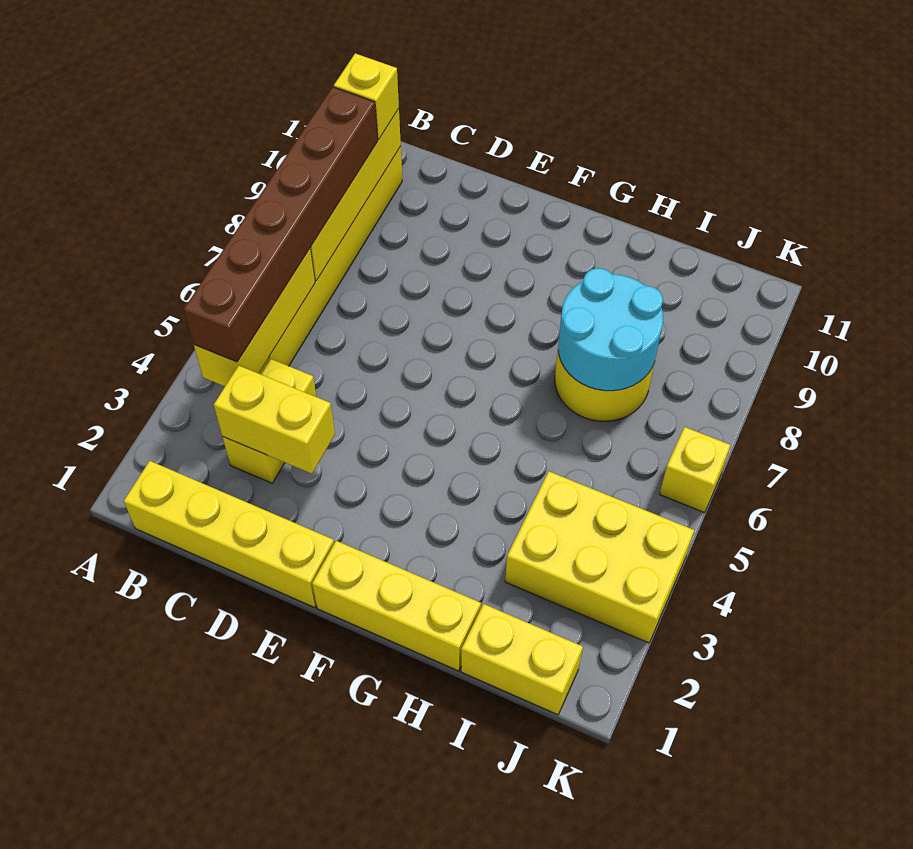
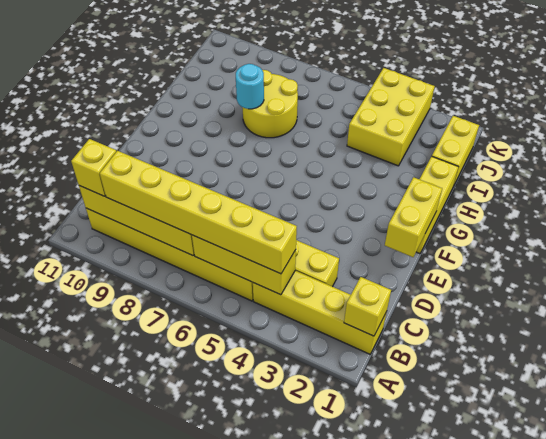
yellow 1x4 brick [124,461,334,608] -> yellow 1x4 brick turned to [253,271,387,354]
brown 1x6 brick [184,87,378,362] -> yellow 1x6 brick [100,151,297,274]
yellow 1x2 brick [214,365,335,474] -> yellow 1x2 brick moved to [385,177,442,257]
cyan 2x2 round brick [558,268,663,391] -> cyan 1x1 round brick [236,64,264,109]
yellow 1x1 brick [660,427,731,513] -> yellow 1x1 brick moved to [344,277,391,336]

